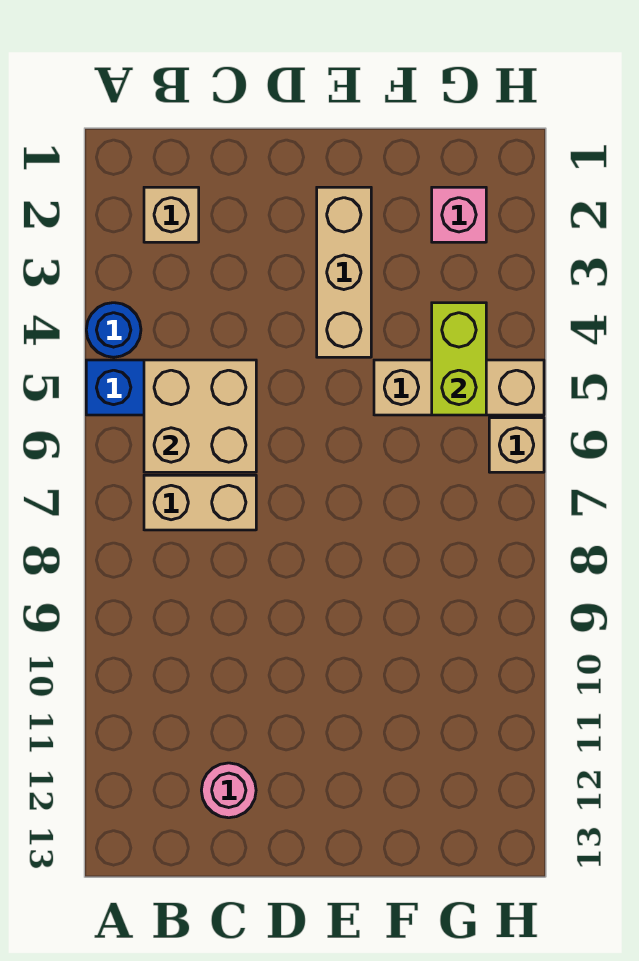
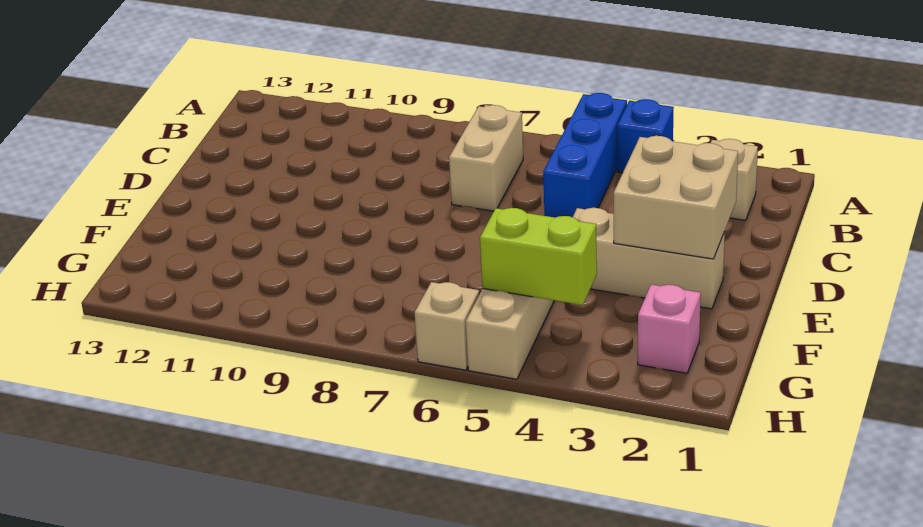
blue 1x1 round brick [86,303,141,357] -> blue 1x1 brick [617,99,674,173]
tan 2x2 brick [144,360,256,472] -> tan 2x2 brick moved to [614,136,738,259]
pink 1x1 round brick [201,763,256,818] -> none

